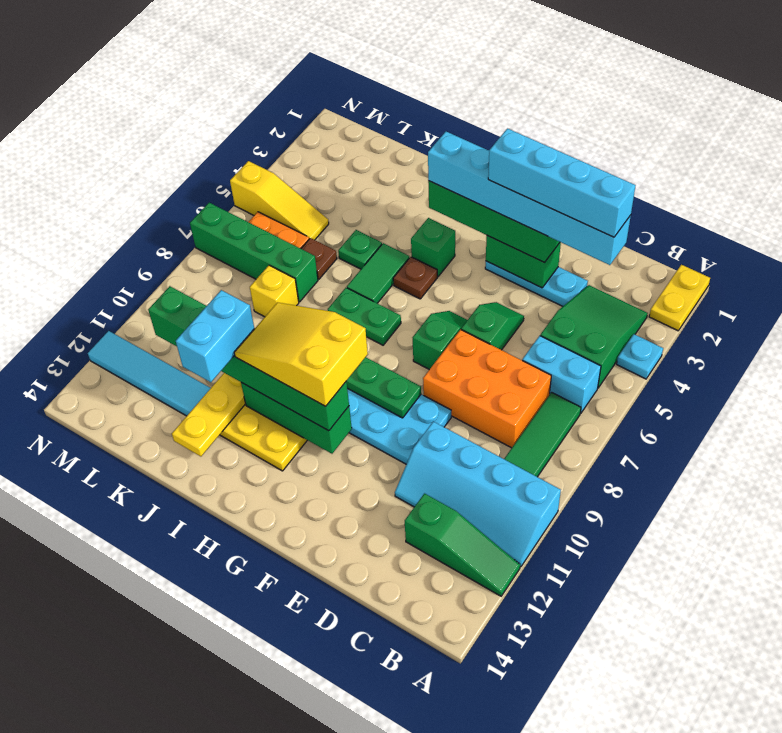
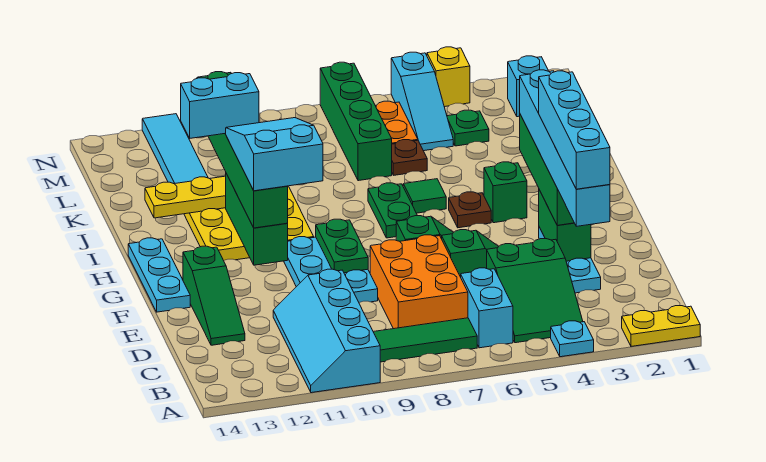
green 1x3 slope [405,494,520,596] -> green 1x3 slope moved to [183,246,245,345]
green 2x3 slope [540,285,648,388] -> green 2x3 slope turned to [487,239,583,343]
none -> cyan 1x3 plate [128,238,190,312]
yellow 2x3 slope [234,302,368,406] -> cyan 2x3 slope [226,118,323,191]
green 1x2 tile [347,243,409,303] -> green 1x1 tile [403,179,446,213]
green 1x1 plate [338,230,382,269] -> green 1x1 plate moved to [447,110,489,146]
yellow 1x1 brick [250,265,299,317] -> yellow 1x1 brick moved to [427,47,470,107]
yellow 1x3 slope [230,161,329,240] -> cyan 1x3 slope [391,52,453,151]
none -> cyan 1x1 brick [508,56,548,117]

